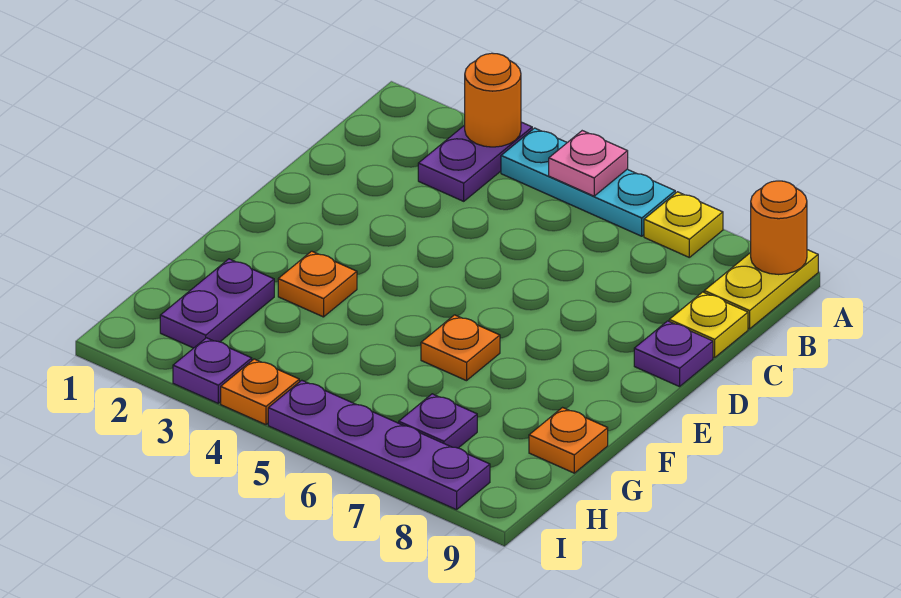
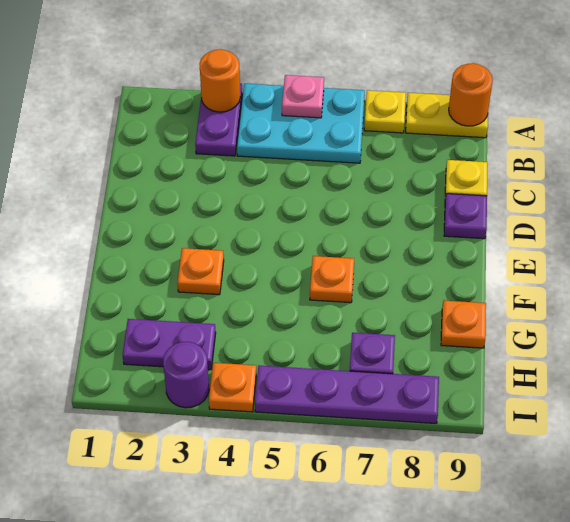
cyan 1x3 plate [501,128,675,236] -> cyan 2x3 plate [237,83,365,163]
yellow 1x2 plate [704,250,818,329] -> yellow 1x2 plate turned to [406,93,488,138]
purple 1x2 plate [160,259,274,348] -> purple 1x2 plate turned to [123,319,216,370]
purple 1x1 plate [173,338,252,403] -> purple 1x1 round brick [163,342,209,408]

